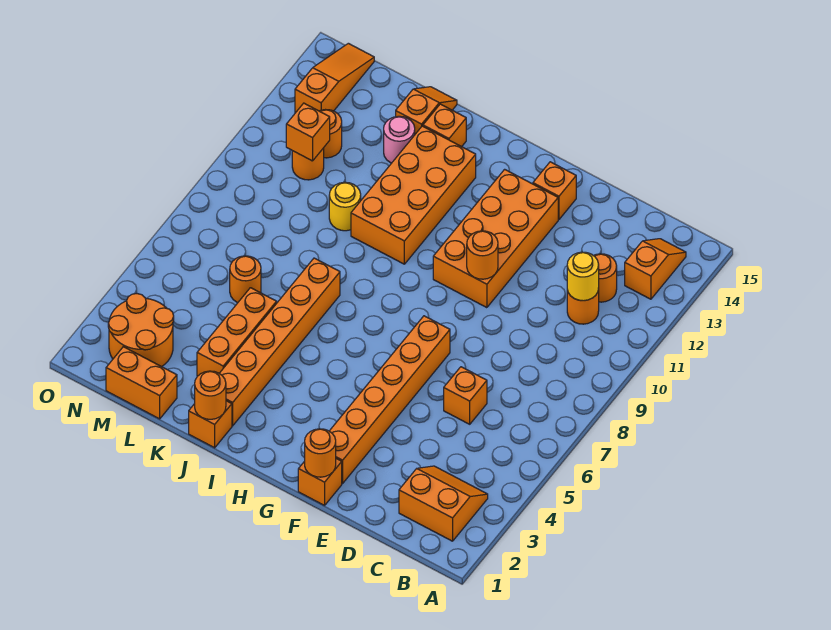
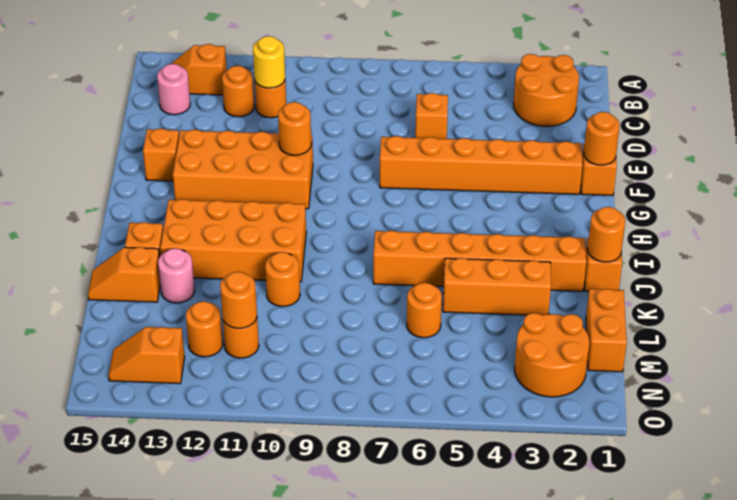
orange 2x2 slope [399,466,488,541] -> orange 2x2 round brick [514,54,579,126]
none -> pink 1x1 round brick [157,64,190,115]
yellow 1x1 round brick [329,182,361,231] -> orange 1x1 round brick [265,252,300,307]
orange 1x1 brick [286,103,330,161] -> orange 1x1 round brick [220,272,257,328]
orange 1x3 slope [295,43,374,113] -> orange 1x2 slope [109,327,185,384]

